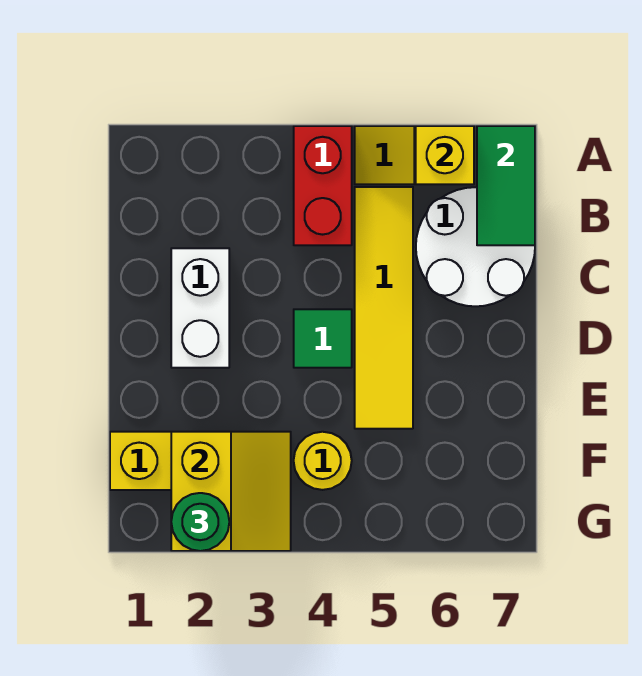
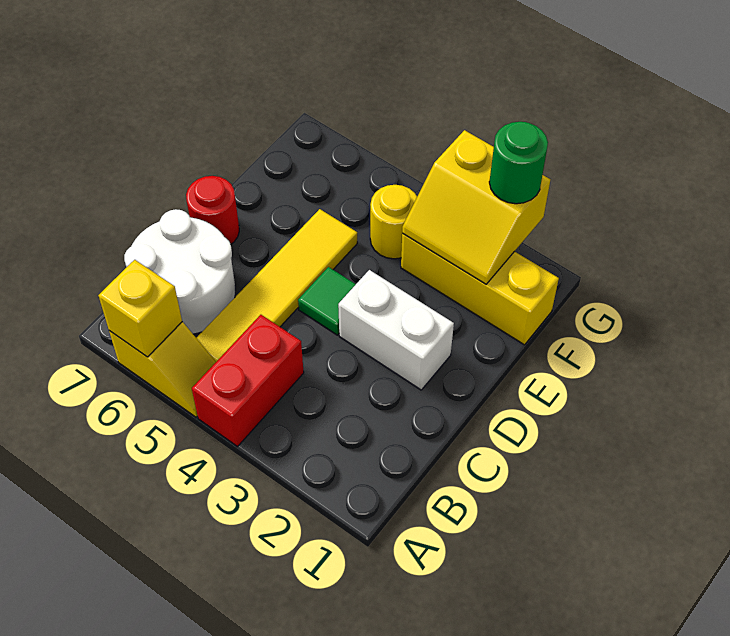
green 1x2 tile [477,126,535,245] -> none
white 1x2 brick [171,248,229,368] -> white 1x2 brick turned to [338,270,454,390]
none -> red 1x1 round brick [186,176,239,244]
yellow 2x2 slope [171,432,291,551] -> yellow 2x2 slope turned to [402,130,550,284]

